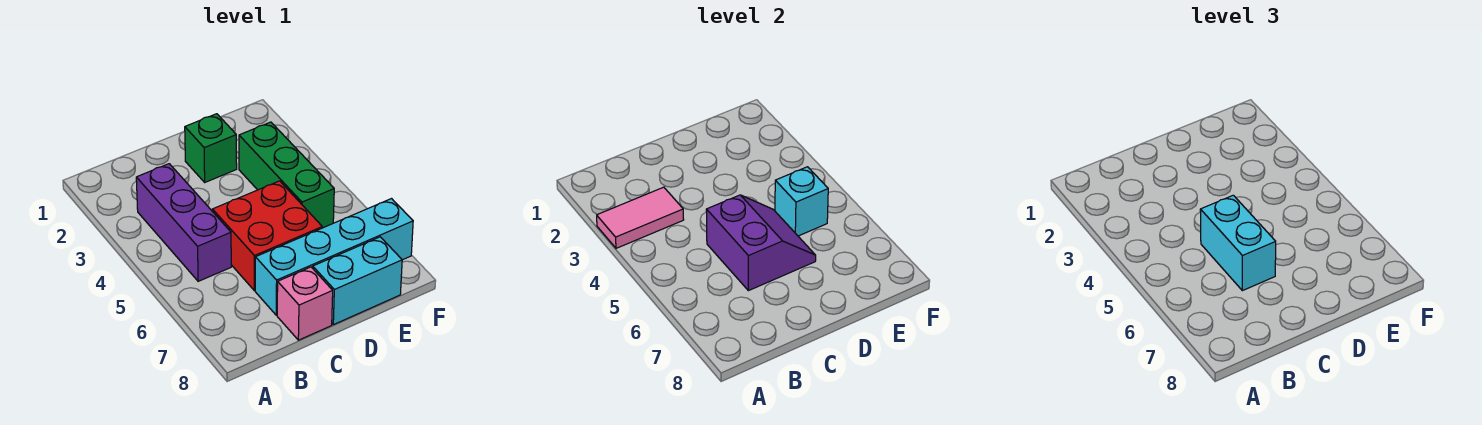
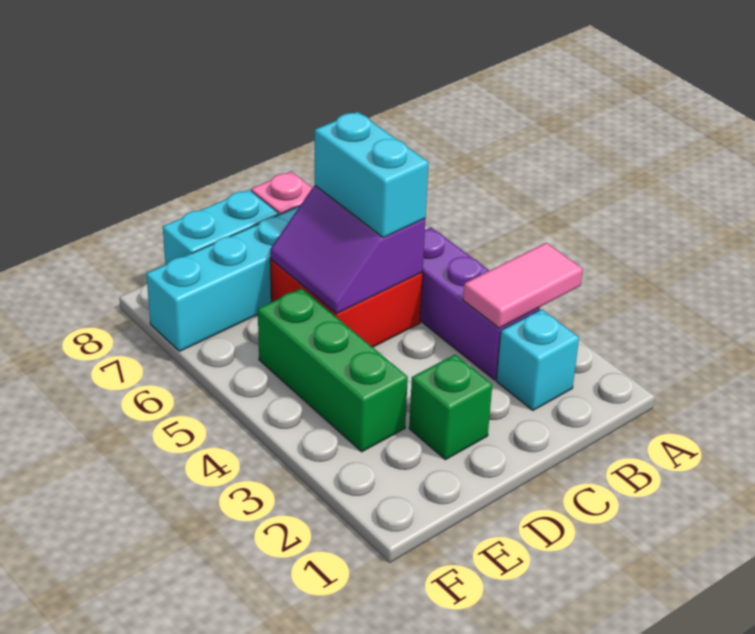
cyan 1x1 brick [775,167,828,236] -> cyan 1x1 brick moved to [496,309,579,410]

